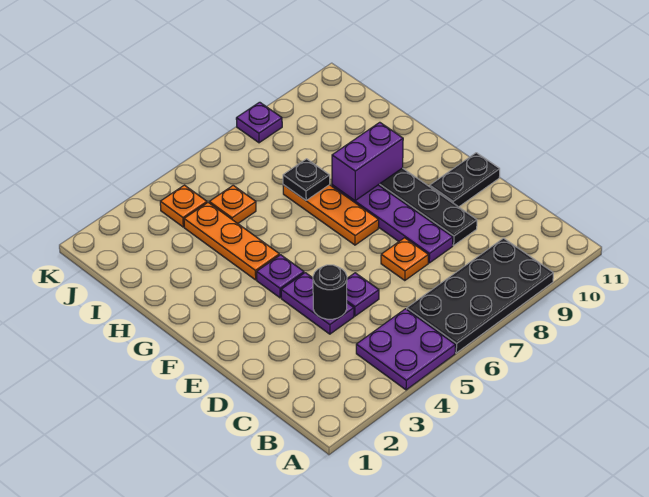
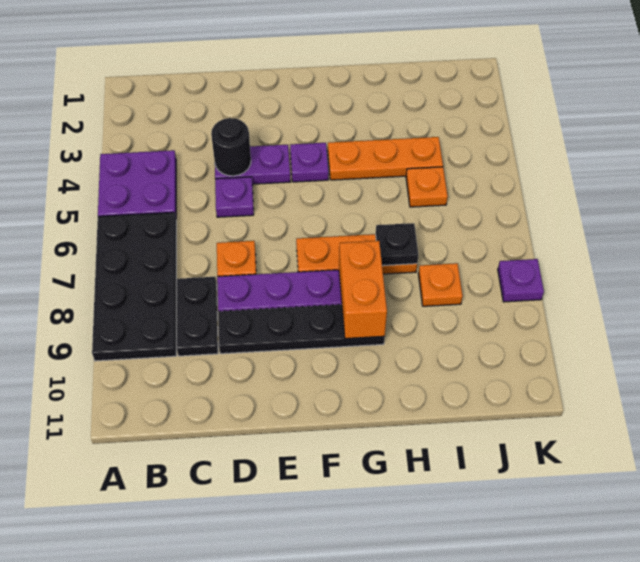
black 1x2 plate [430,153,500,207] -> black 1x2 plate moved to [177,277,218,356]
purple 1x2 brick [332,122,403,201] -> orange 1x2 brick [339,241,387,339]
orange 1x1 plate [160,185,207,227] -> orange 1x1 plate moved to [418,263,463,306]

